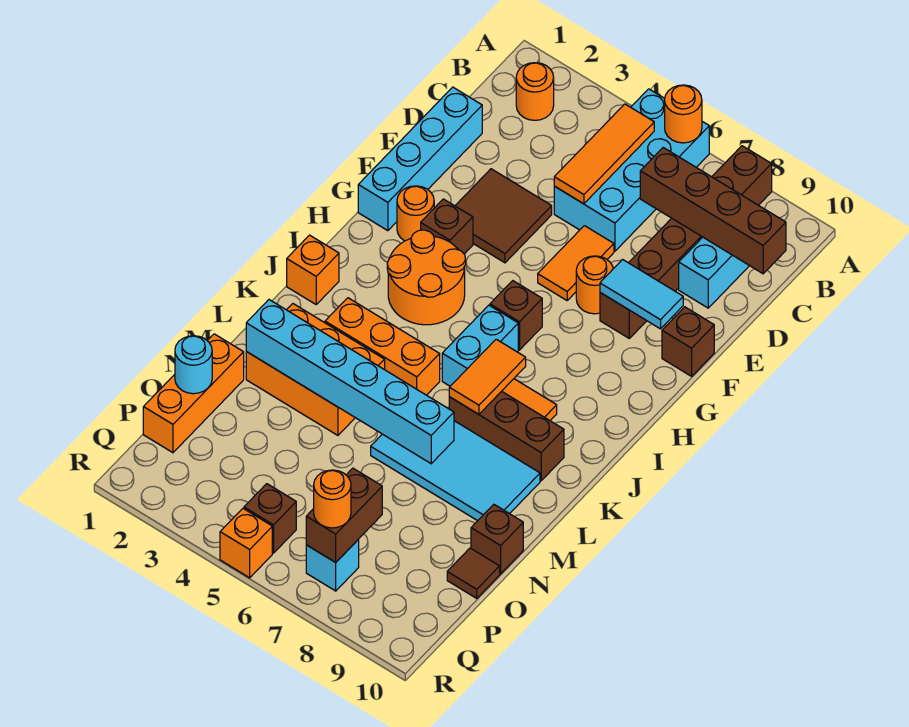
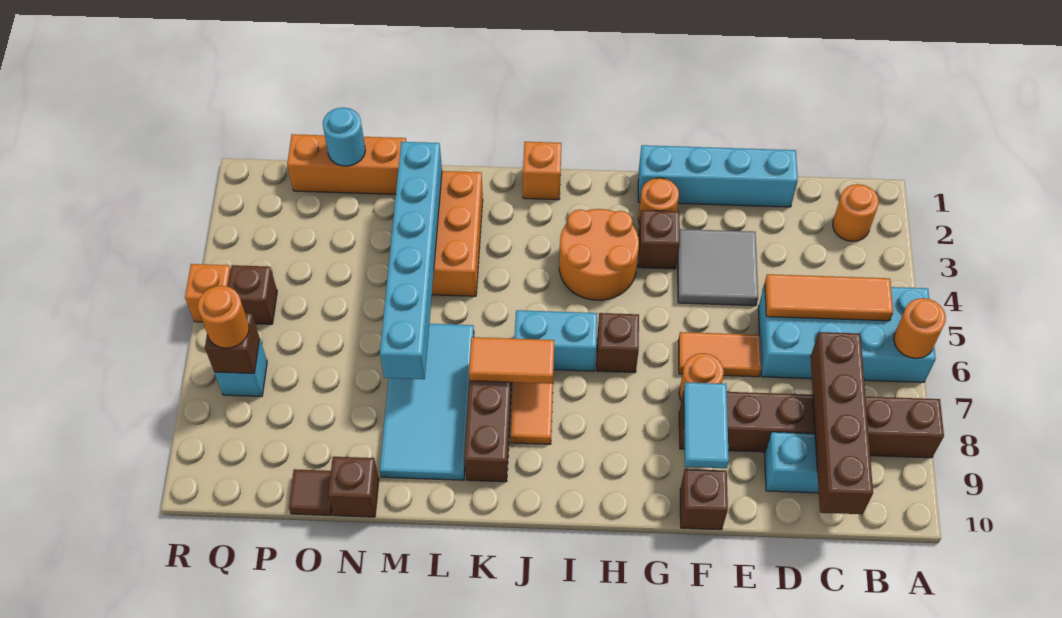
brown 2x2 tile [455,169,552,263] -> grey 2x2 tile [678,229,758,306]
orange 1x3 brick [325,298,440,395] -> none
brown 1x2 brick [306,468,382,562] -> brown 1x1 brick [205,313,260,373]

